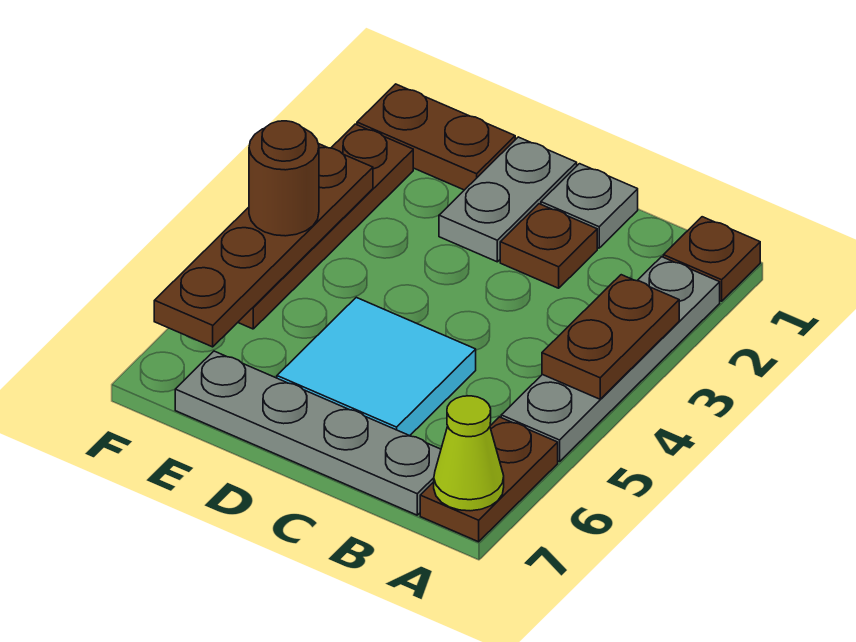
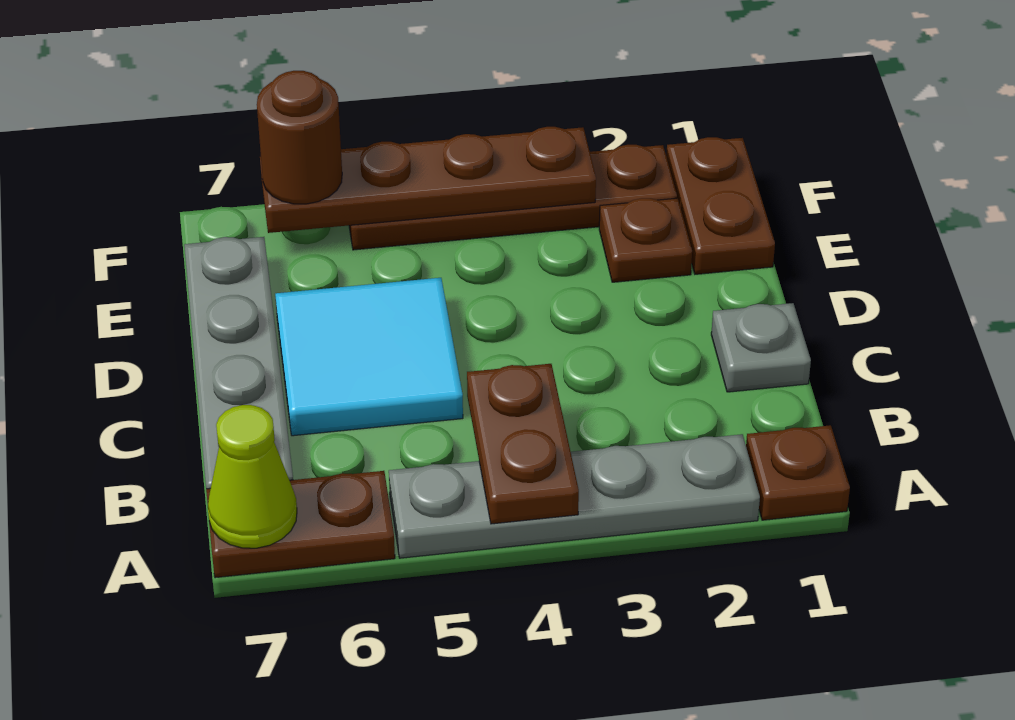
brown 1x2 plate [542,275,679,399] -> brown 1x2 plate turned to [467,364,579,524]
brown 1x1 plate [500,204,597,288] -> brown 1x1 plate moved to [599,198,692,282]
grey 1x2 plate [439,137,577,262] -> none
brown 1x1 round brick [249,121,319,236] -> brown 1x1 round brick moved to [257,71,342,204]

